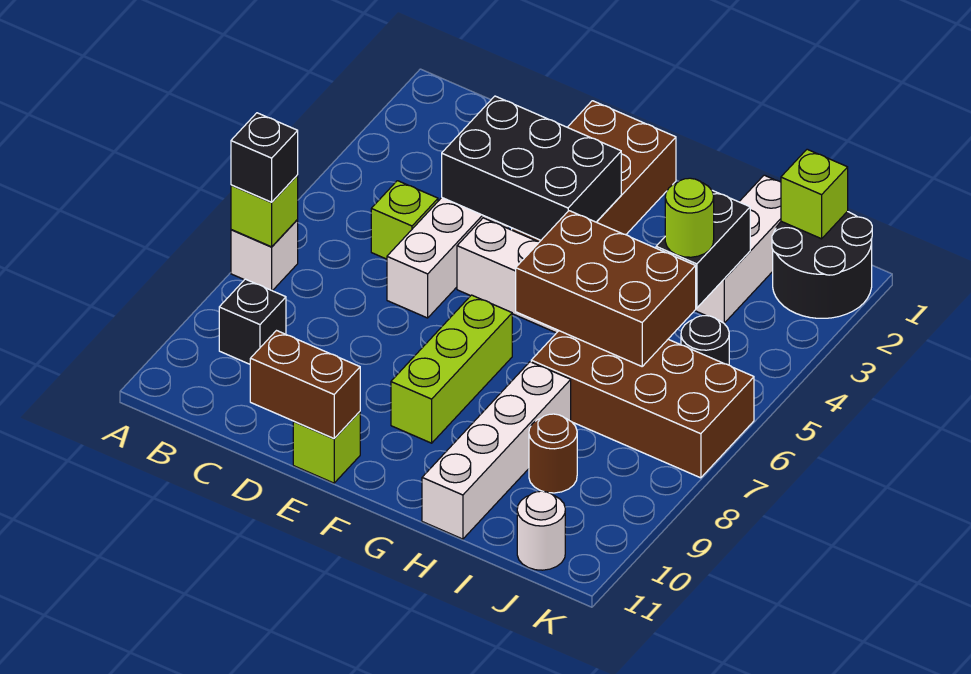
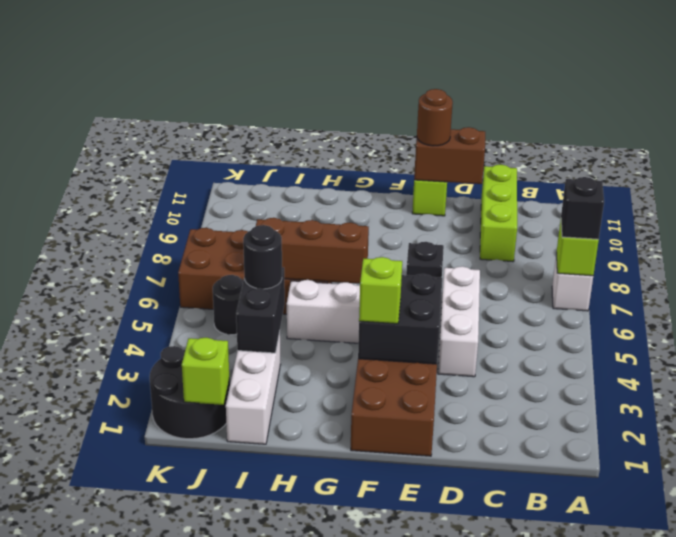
black 1x1 brick [219,279,286,364] -> black 1x1 brick moved to [406,242,444,278]
lime 1x1 brick [371,181,438,259] -> lime 1x1 brick moved to [359,257,402,324]
black 2x3 brick [442,96,621,240] -> black 2x2 brick [358,274,442,364]
lime 1x3 brick [391,295,512,443] -> lime 1x3 brick moved to [480,165,517,262]
brown 2x3 brick [516,211,696,366] -> brown 1x3 brick [256,218,369,284]
white 1x4 brick [422,362,571,539] -> none
lime 1x1 round brick [665,178,714,257] -> black 1x1 round brick [243,225,282,289]
brown 1x1 round brick [529,414,577,493] -> brown 1x1 round brick moved to [417,89,453,146]
white 1x1 round brick [517,491,565,570] -> none

